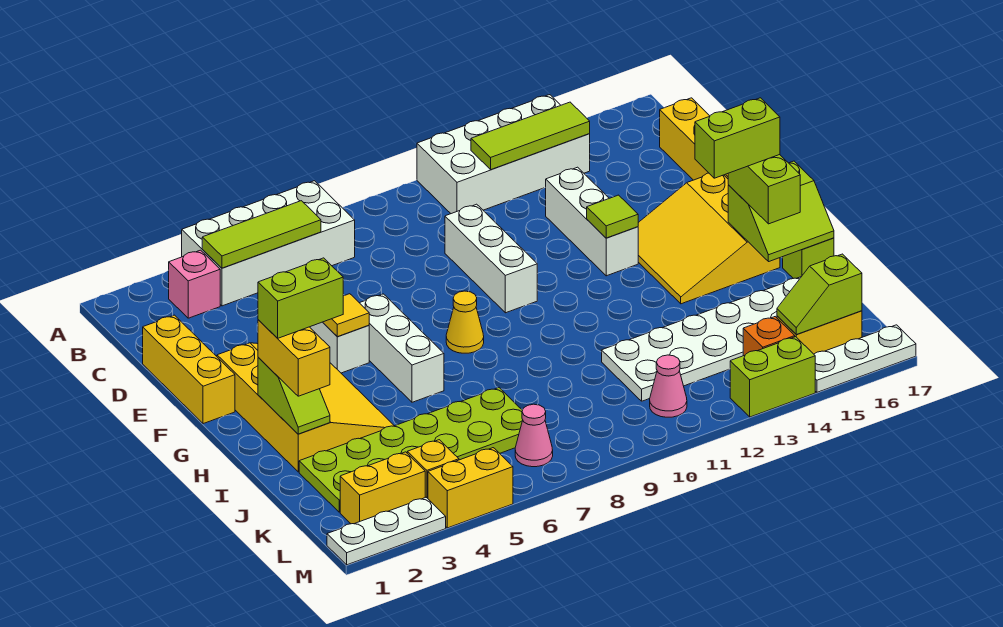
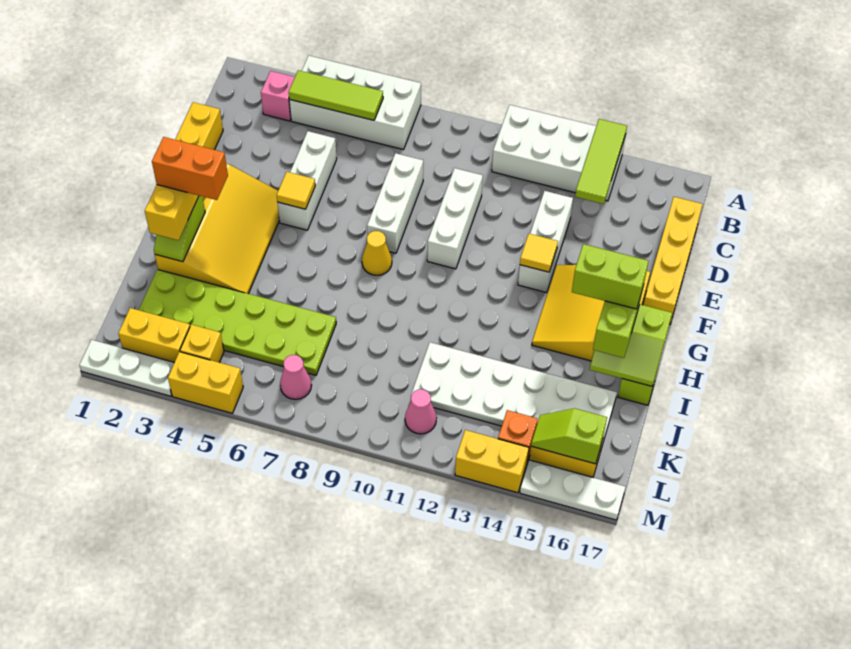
lime 1x3 tile [471,102,590,169] -> lime 1x3 tile turned to [575,119,627,204]
white 1x3 brick [360,294,444,402] -> white 1x3 brick moved to [367,153,423,253]
lime 1x1 tile [587,195,638,238] -> yellow 1x1 tile [520,234,558,272]
lime 1x2 brick [258,258,343,338] -> orange 1x2 brick [152,137,228,200]
lime 1x2 brick [730,337,815,417] -> yellow 1x2 brick [455,430,529,493]

